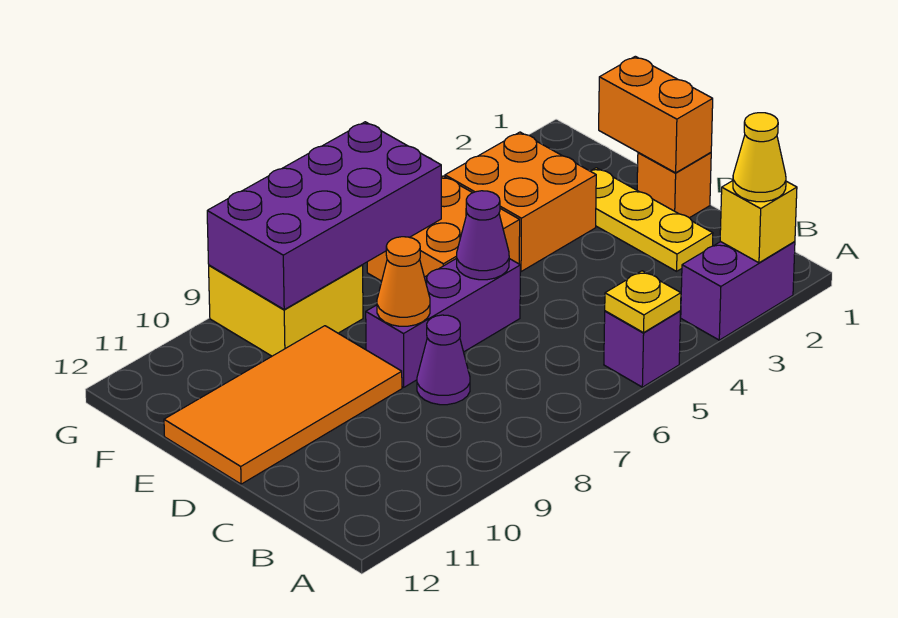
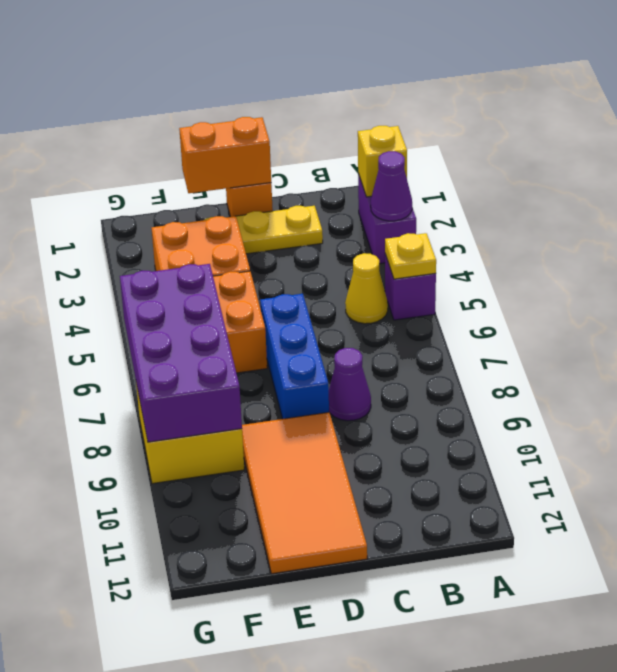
yellow 1x1 cone [733,113,786,202] -> yellow 1x1 cone moved to [345,253,388,324]
purple 1x3 brick [366,258,520,387] -> blue 1x3 brick [260,294,329,419]
purple 1x1 cone [457,191,509,280] -> purple 1x1 cone moved to [371,151,412,221]
orange 1x1 cone [377,237,430,326] -> none

